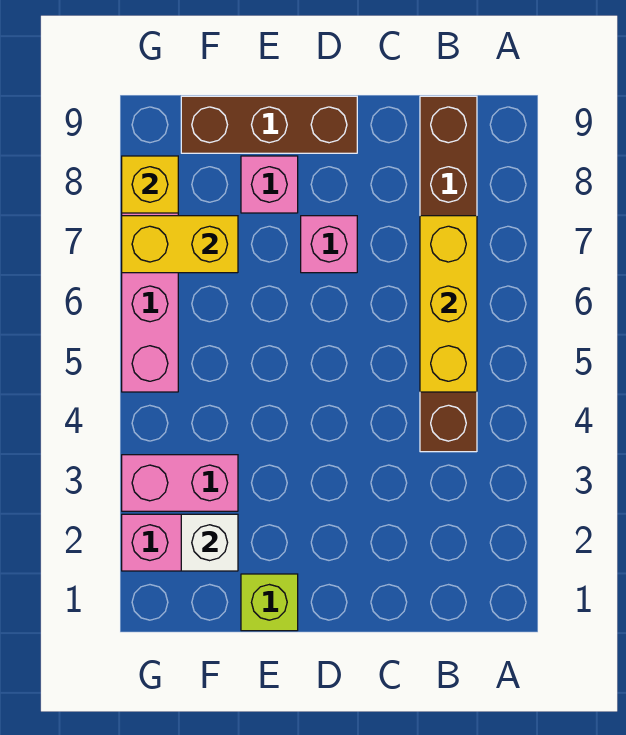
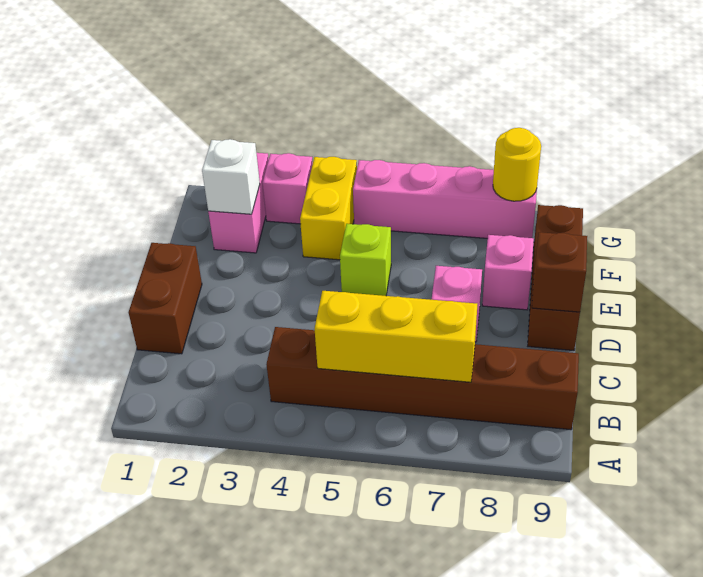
none -> brown 1x2 brick [129,243,202,354]
none -> brown 1x1 brick [532,232,587,312]
lime 1x1 brick [241,574,298,631] -> lime 1x1 brick moved to [340,224,391,296]
pink 1x2 brick [122,455,238,511] -> pink 1x1 brick [263,153,313,224]
yellow 1x2 brick [122,216,238,273] -> yellow 1x2 brick moved to [300,157,357,260]
yellow 1x1 brick [122,156,178,213] -> yellow 1x1 round brick [493,128,541,201]

